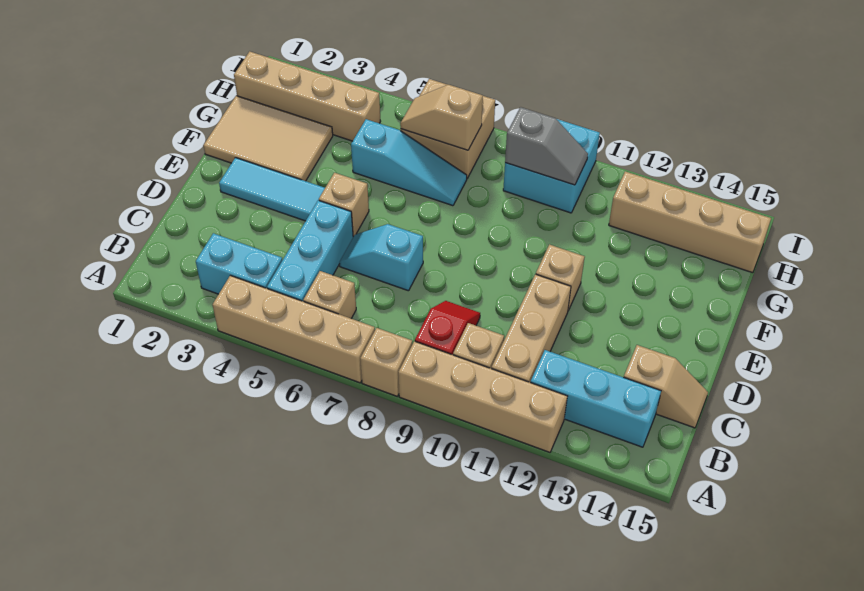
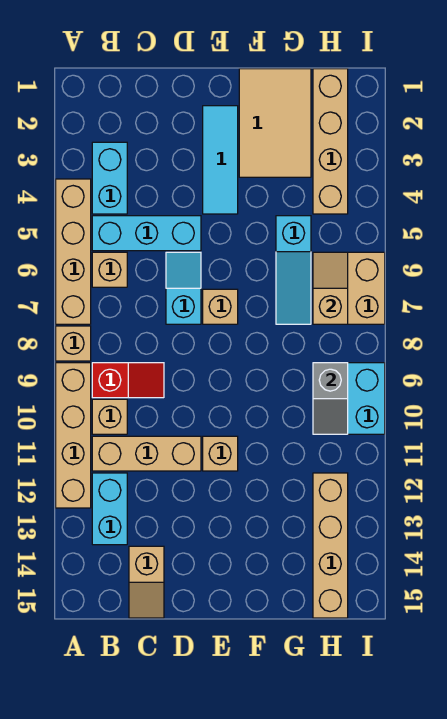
cyan 1x3 brick [530,350,661,447] -> cyan 1x2 brick [92,473,127,545]
tan 1x1 brick [319,173,369,237] -> tan 1x1 brick moved to [203,289,238,324]

